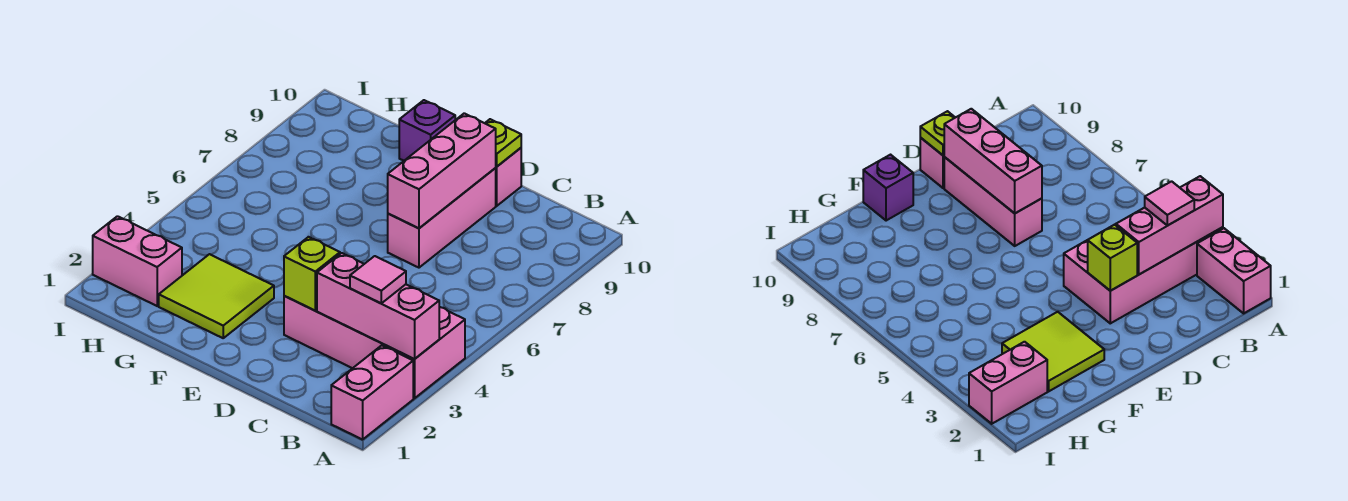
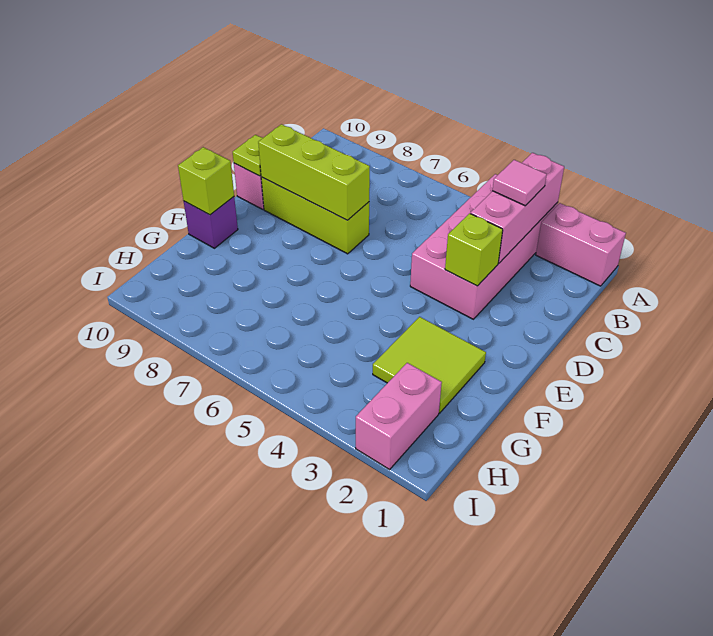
pink 1x3 brick [388,168,496,268] -> lime 1x3 brick [261,177,369,254]
pink 1x3 brick [388,113,496,228] -> lime 1x3 brick [258,124,370,220]
none -> lime 1x1 brick [178,147,234,215]

